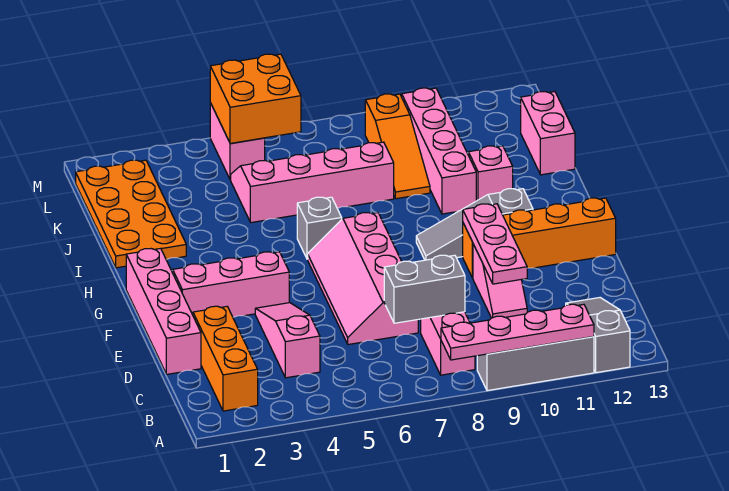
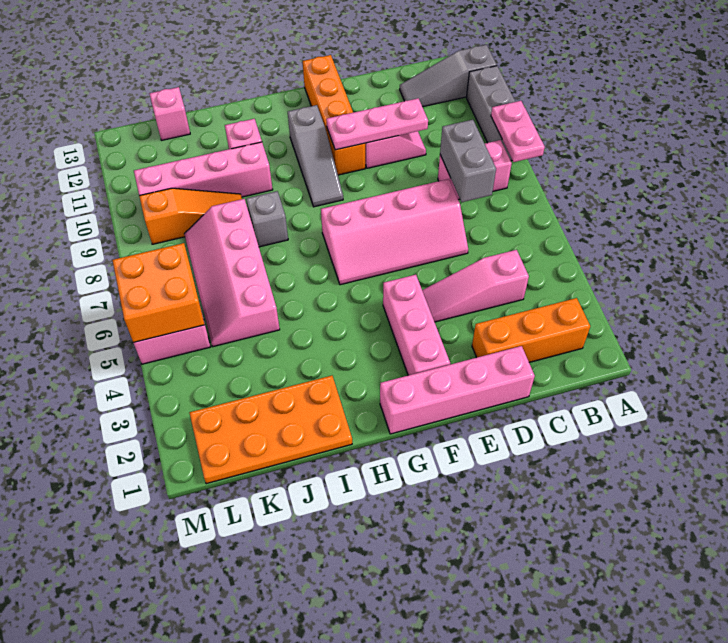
pink 1x4 plate [441,304,594,360] -> pink 1x2 plate [491,101,545,162]
grey 1x1 brick [297,197,342,259] -> grey 1x1 brick moved to [246,191,288,247]
pink 1x2 brick [521,92,575,175] -> pink 1x1 brick [149,87,190,140]

